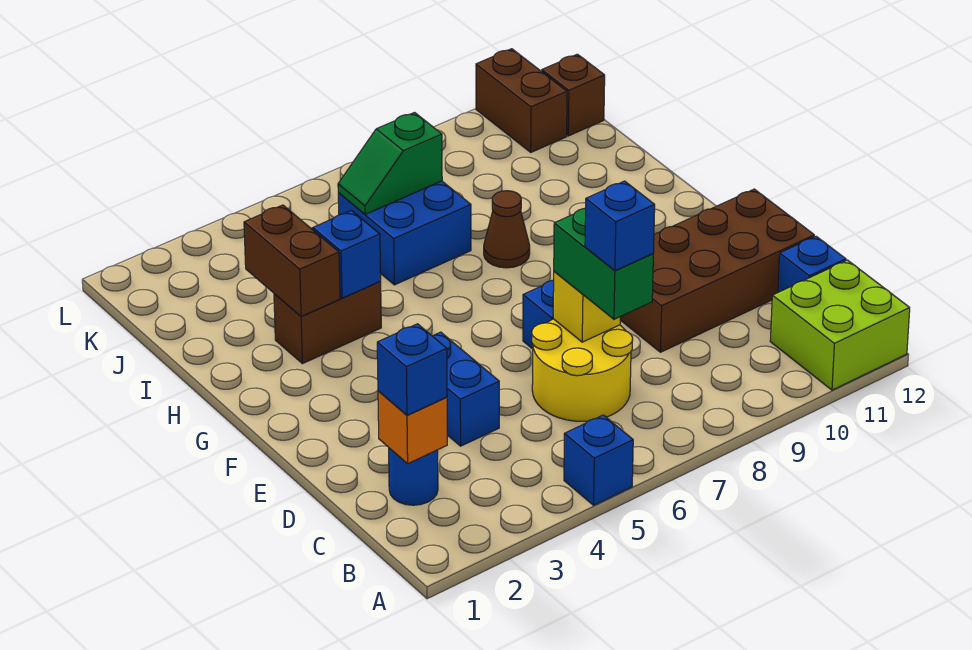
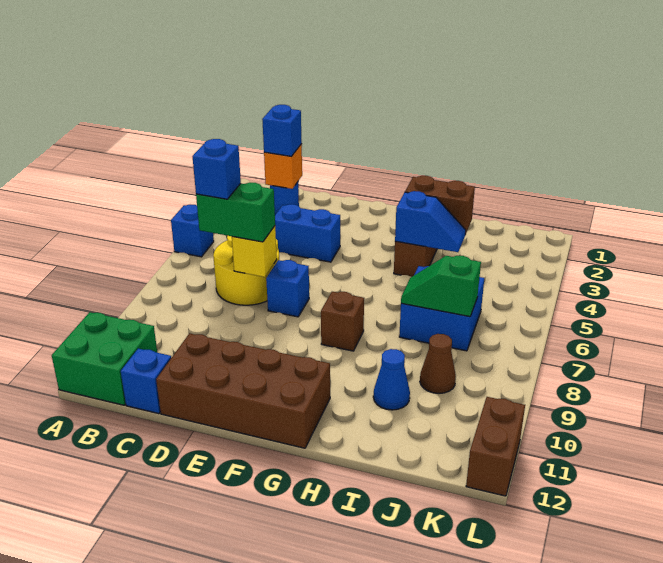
lime 2x2 brick [770,260,910,390] -> green 2x2 brick [52,312,157,405]
brown 2x4 brick [620,189,814,352] -> brown 2x4 brick turned to [156,333,330,448]
brown 1x1 cone [484,191,530,268] -> brown 1x1 cone moved to [420,334,456,393]
none -> blue 1x1 cone [373,349,410,410]
green 1x2 slope [338,113,442,214] -> green 1x2 slope turned to [401,256,481,317]
brown 1x2 brick [476,49,567,152] -> brown 1x2 brick turned to [466,397,525,496]
brown 1x1 brick [542,54,605,136] -> brown 1x1 brick moved to [321,292,364,351]

